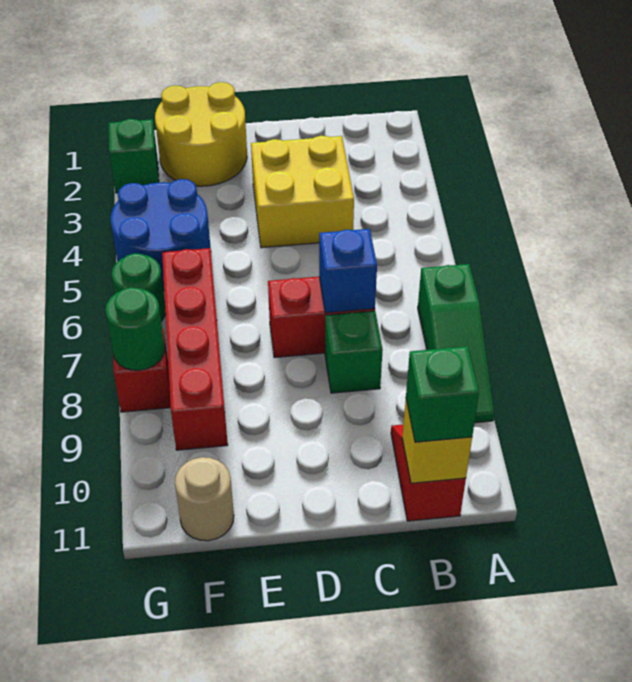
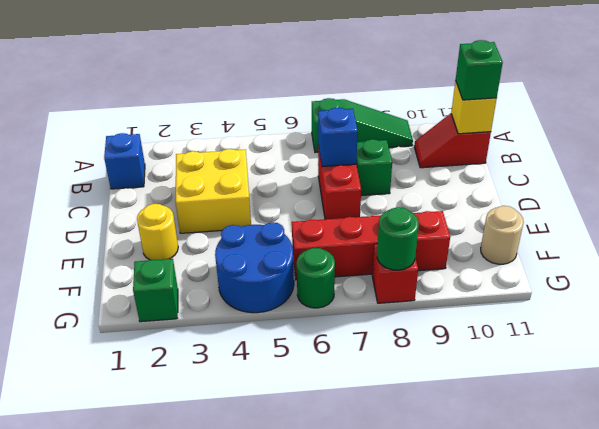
none -> blue 1x1 brick [104,133,145,189]
yellow 2x2 round brick [155,82,247,186] -> yellow 1x1 round brick [137,204,178,260]

